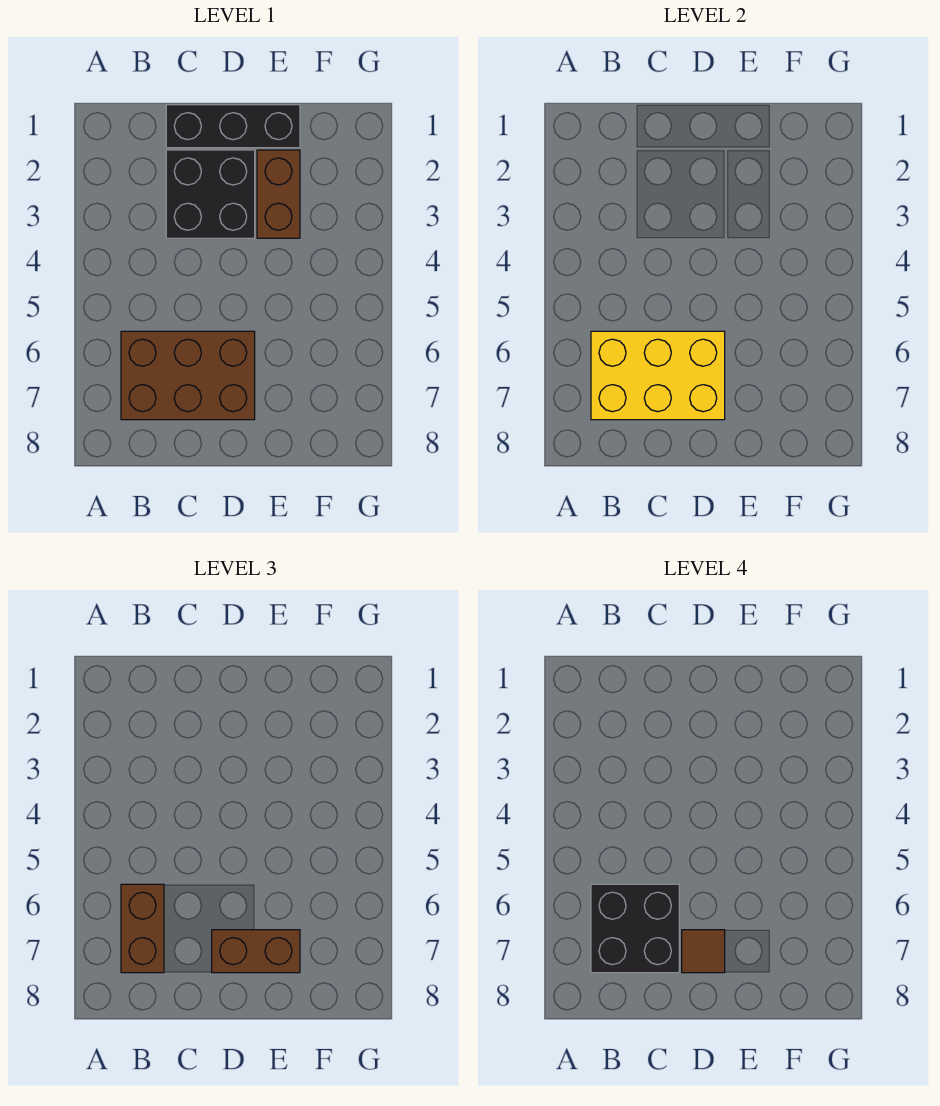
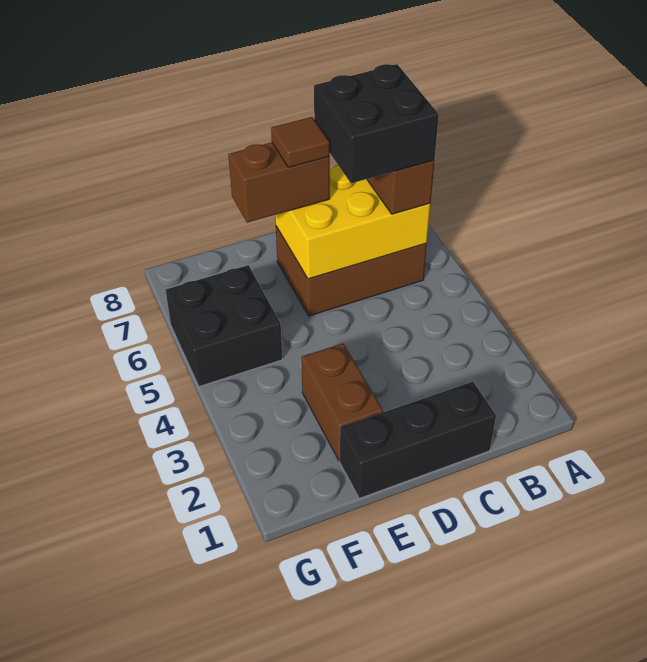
black 2x2 brick [166,150,255,238] -> black 2x2 brick moved to [166,265,282,387]

